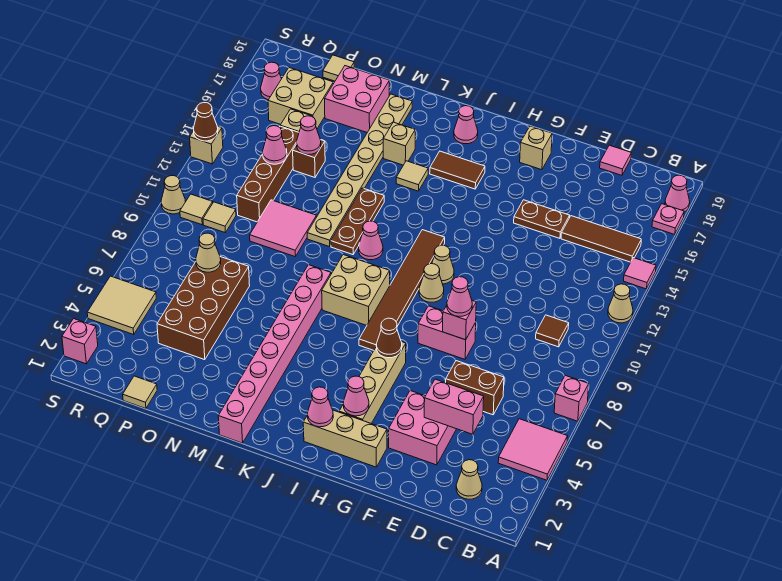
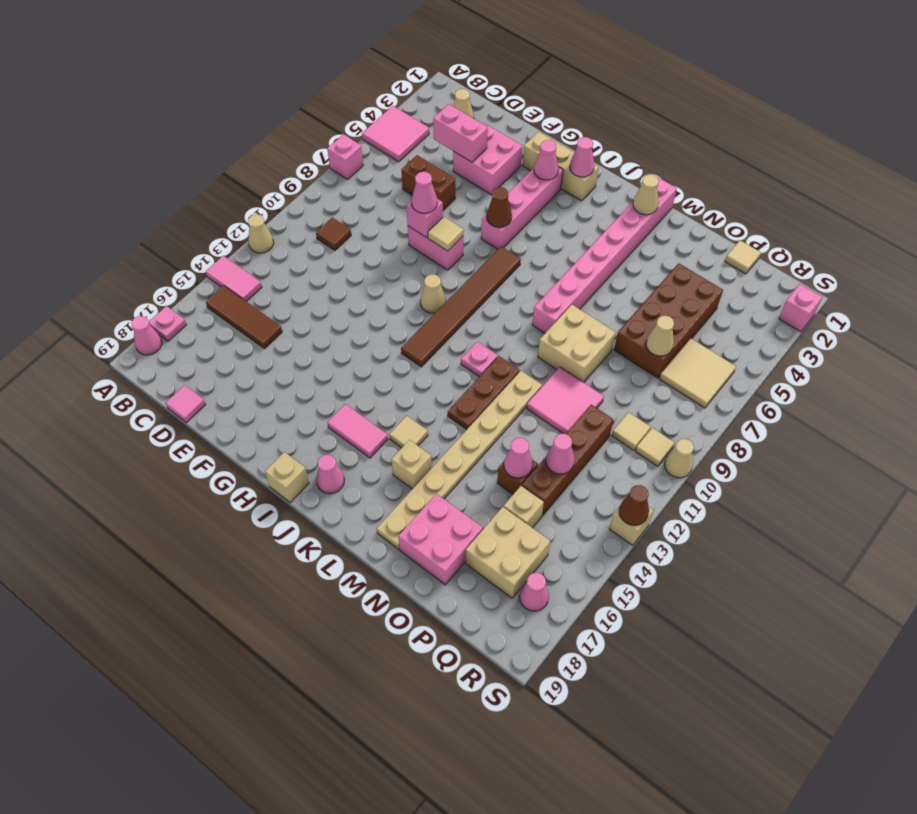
pink 1x1 tile [624,258,656,289] -> pink 1x2 tile [206,256,262,302]
brown 1x2 plate [514,200,570,238] -> none
tan 1x1 brick [520,126,552,170] -> tan 1x1 brick moved to [265,452,309,503]
tan 1x4 brick [339,342,406,424] -> pink 1x4 brick [481,167,563,249]
tan 1x1 cone [432,245,454,284] -> tan 1x1 cone moved to [633,175,659,215]
brown 1x2 tile [430,151,485,189] -> pink 1x2 tile [327,404,388,458]
tan 2x2 brick [322,255,390,325] -> tan 2x2 brick moved to [538,305,616,382]
pink 1x1 cone [358,221,383,260] -> pink 1x1 plate [461,342,498,377]
tan 1x1 tile [323,55,354,81] -> tan 1x1 tile moved to [428,217,464,251]
tan 2x2 tile [87,276,156,334] -> tan 2x2 tile moved to [660,338,736,408]

